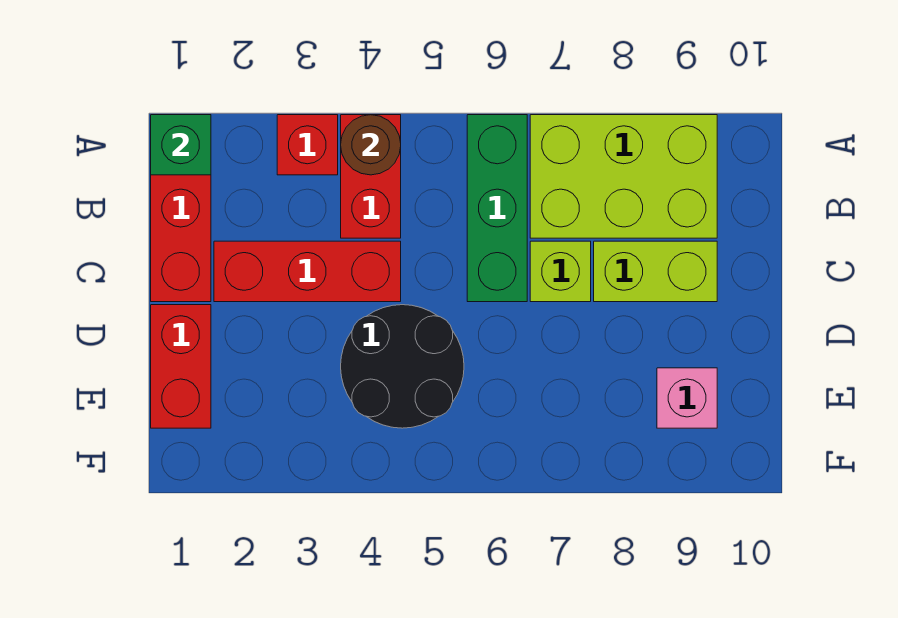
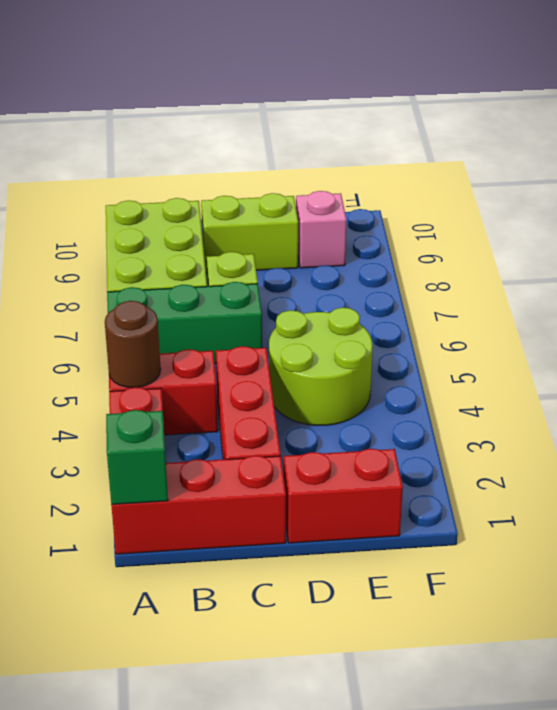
lime 1x2 brick [594,241,717,302] -> lime 1x2 brick turned to [201,193,298,273]
black 2x2 round brick [341,305,464,428] -> lime 2x2 round brick [269,308,373,425]

